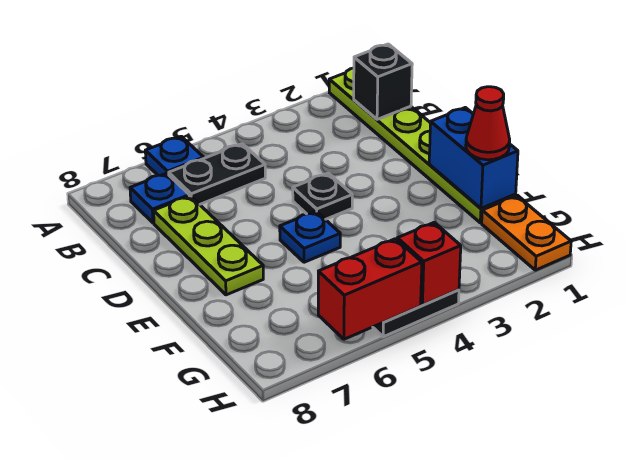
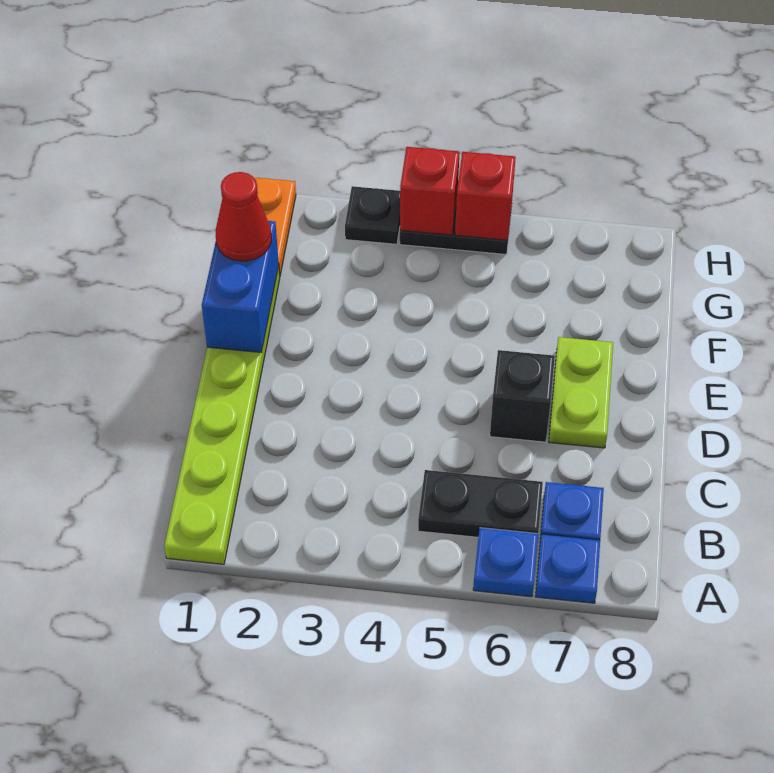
black 1x1 brick [354,44,412,119] -> black 1x1 brick moved to [490,350,555,442]
lime 1x3 plate [154,196,263,295] -> lime 1x2 plate [549,337,613,448]
black 1x1 plate [293,173,352,219] -> black 1x1 plate moved to [345,186,400,244]
blue 1x1 plate [280,211,340,262] -> blue 1x1 plate moved to [535,534,600,603]
red 1x2 brick [318,239,422,339] -> red 1x1 brick [455,152,516,241]

